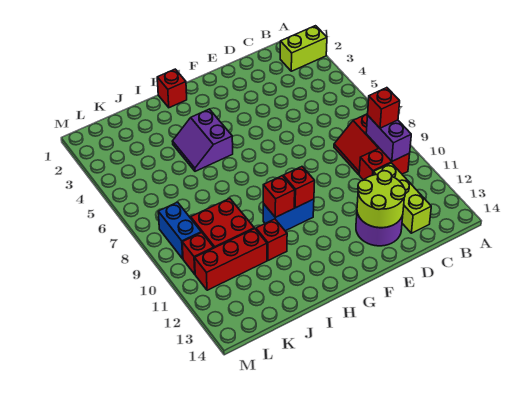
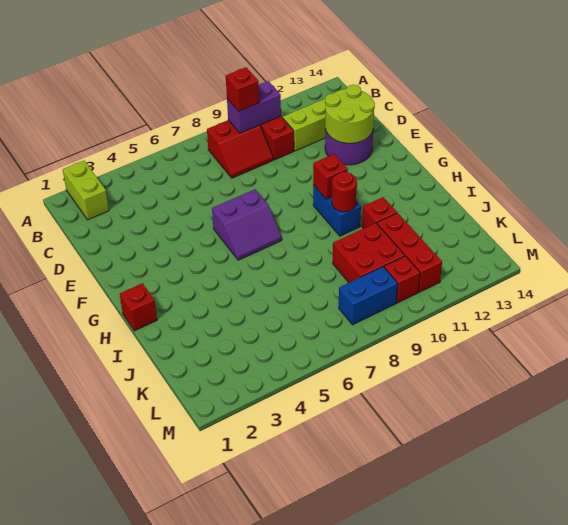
purple 2x2 slope [172,109,233,171] -> purple 2x2 slope moved to [212,189,282,260]
red 1x1 brick [263,176,295,217] -> red 1x1 round brick [332,172,357,212]

